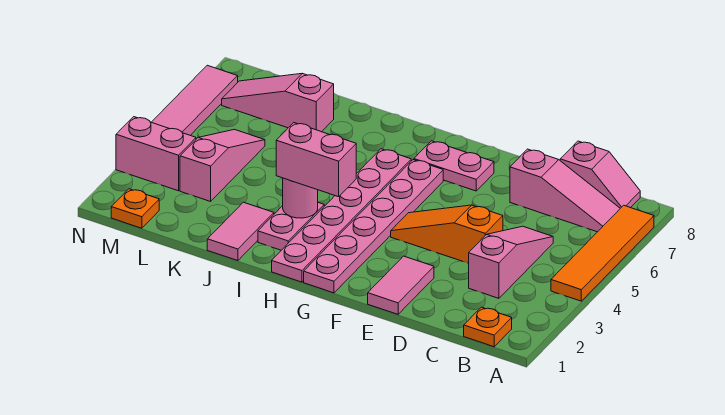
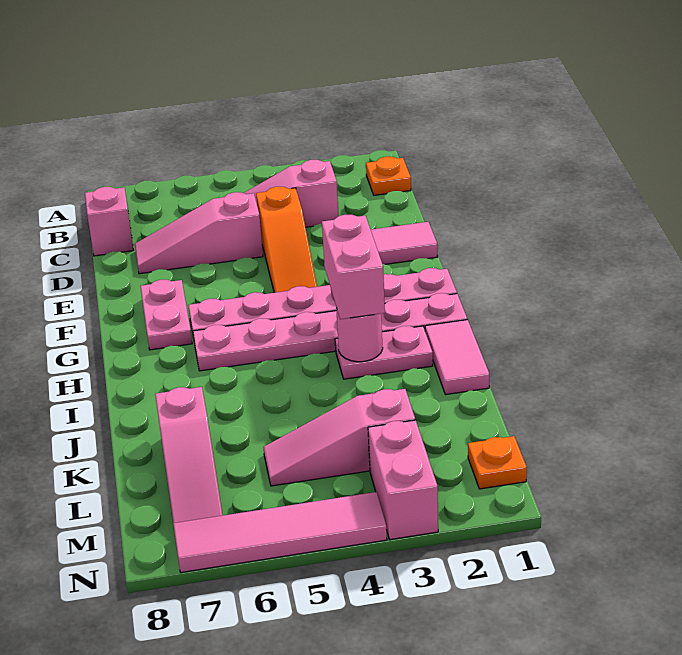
orange 1x4 tile [551,205,654,301] -> none
pink 1x3 slope [510,149,620,232] -> pink 1x3 slope turned to [135,192,263,274]
pink 1x2 tile [207,202,274,261] -> pink 1x2 tile turned to [425,320,489,395]

